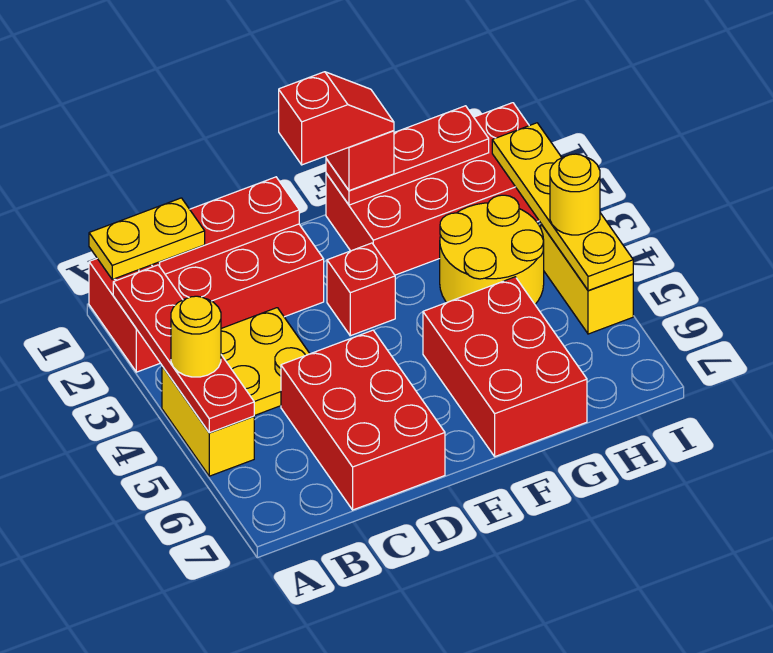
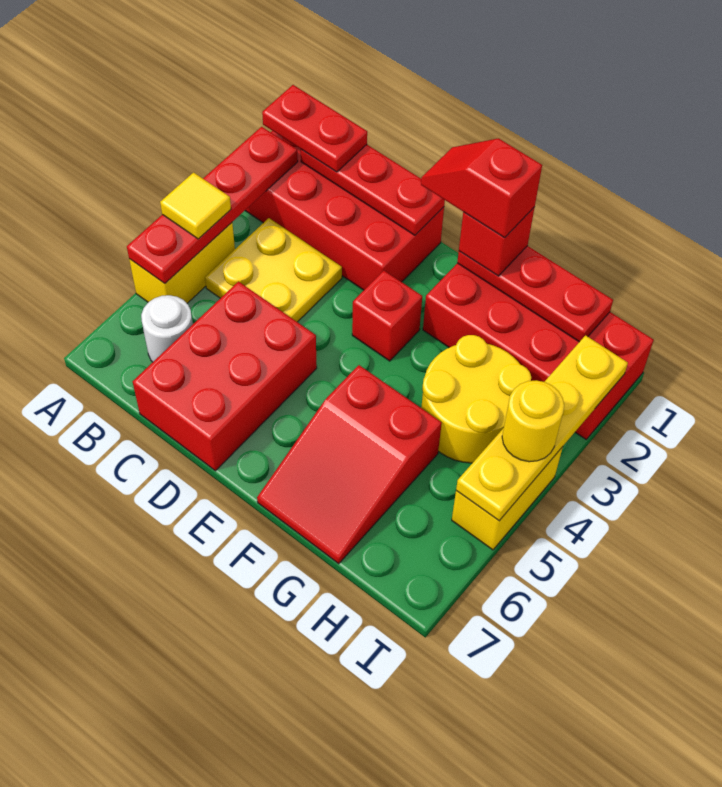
yellow 1x2 plate [89,198,205,279] -> red 1x2 plate [262,85,367,172]
yellow 1x1 round brick [171,296,221,377] -> yellow 1x1 tile [160,173,231,239]
none -> white 1x1 round brick [141,295,193,362]
red 1x2 slope [279,72,394,165] -> red 1x2 slope turned to [421,138,542,238]
red 2x3 brick [423,277,587,457] -> red 2x3 slope [257,365,442,564]

